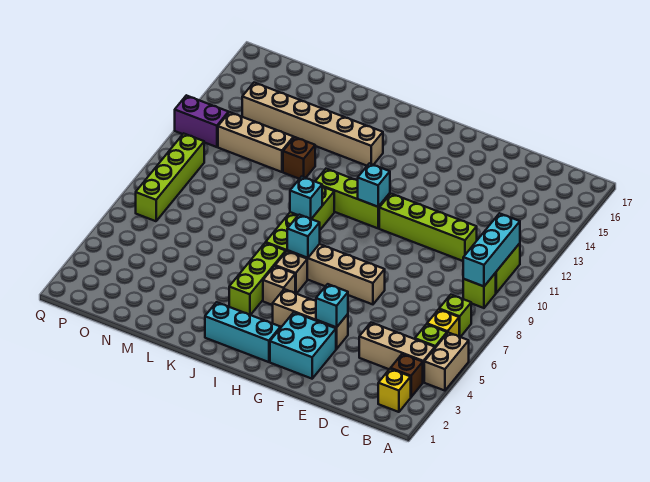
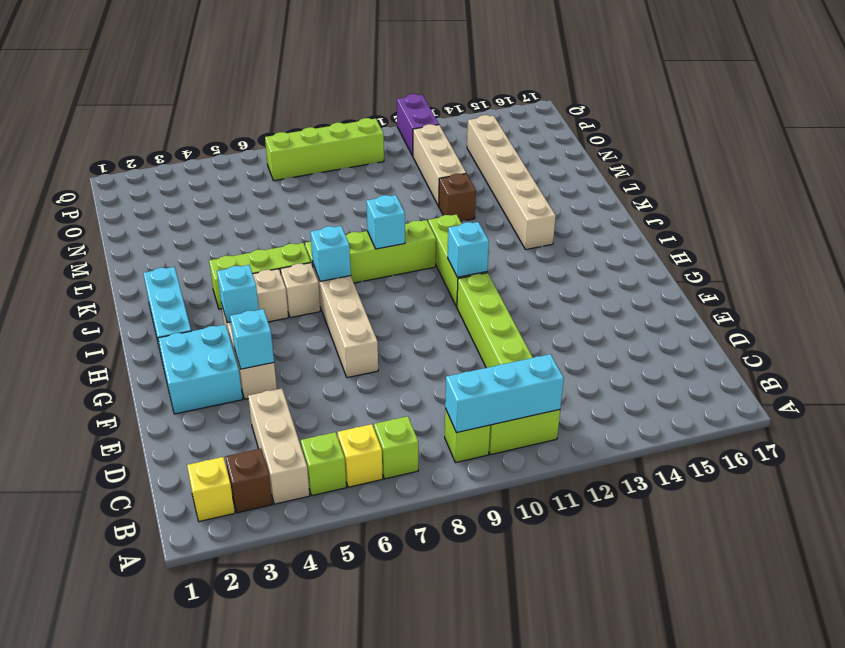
tan 1x2 brick [424,333,469,391] -> none
none -> cyan 1x1 brick [217,265,259,323]

